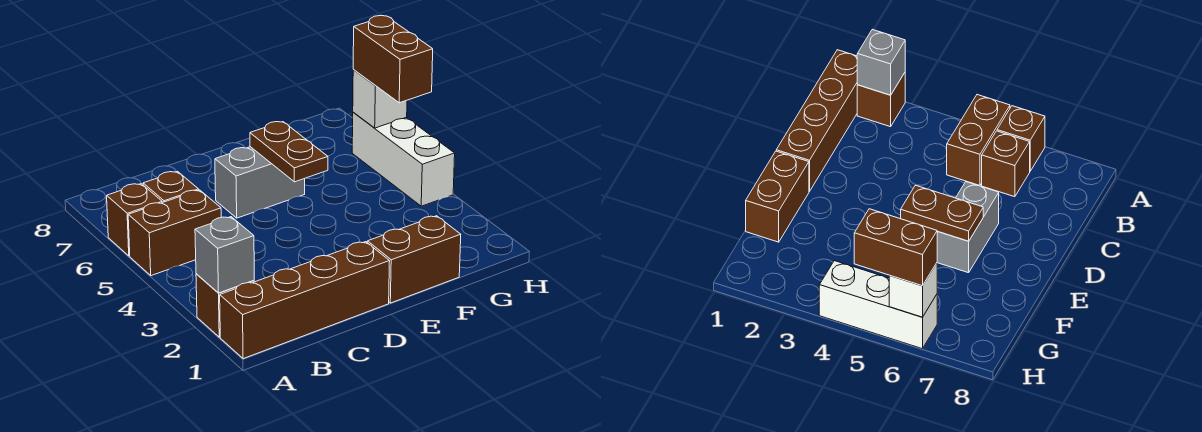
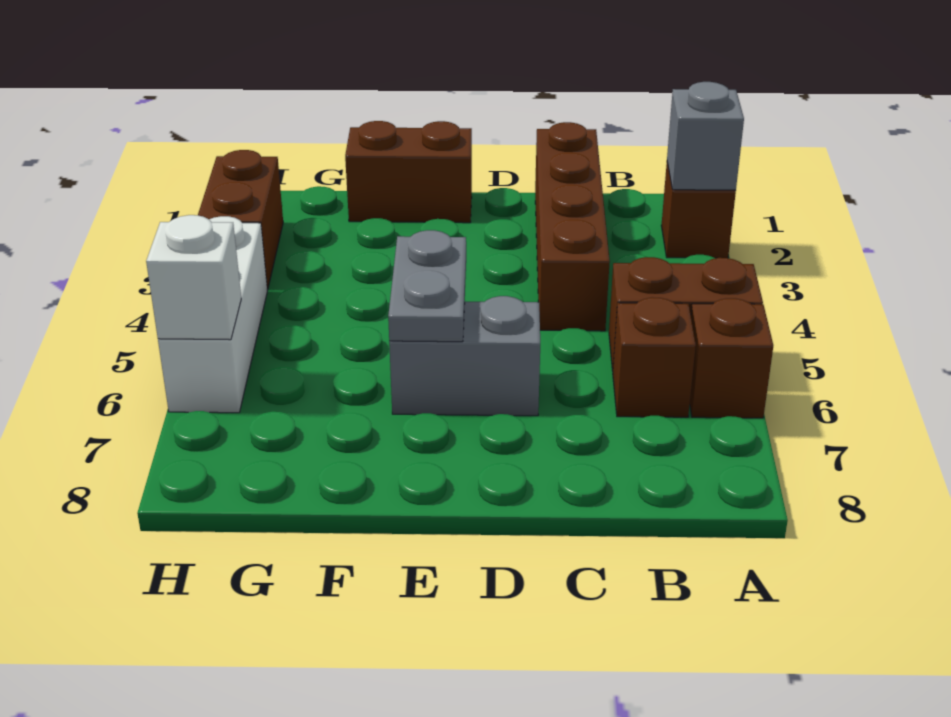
brown 1x4 brick [220,242,390,359] -> brown 1x4 brick turned to [535,122,610,331]
brown 1x2 plate [250,122,328,182] -> grey 1x2 plate [388,230,466,342]
brown 1x2 brick [353,15,433,103] -> brown 1x2 brick moved to [198,150,283,290]

